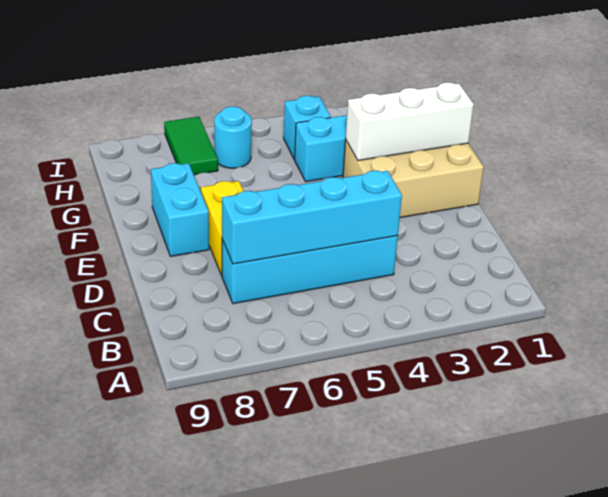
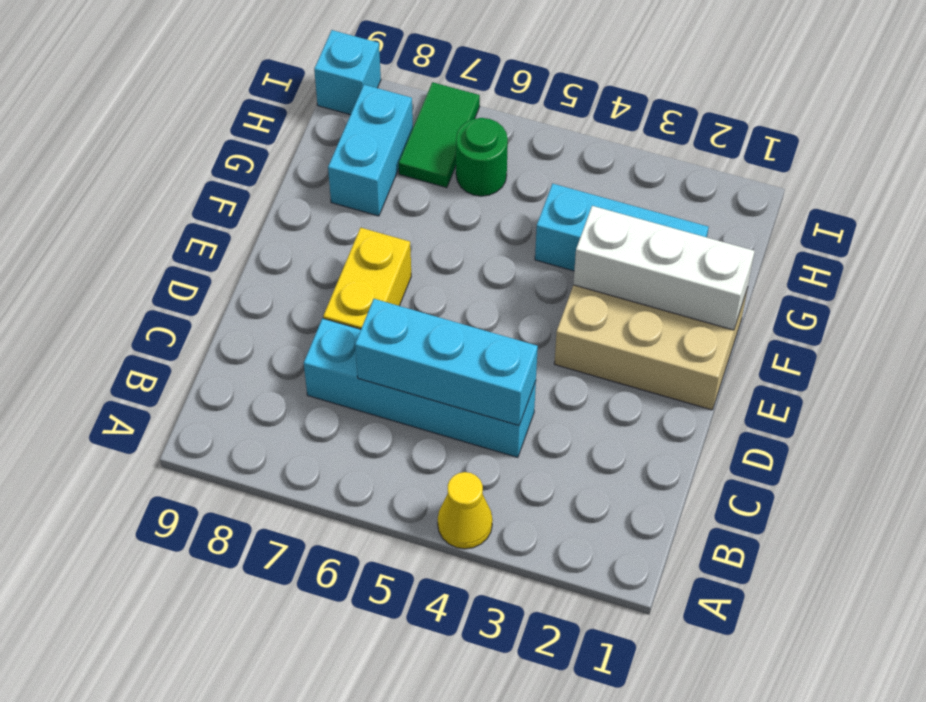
none -> yellow 1x1 cone [438,472,493,549]
cyan 1x4 brick [222,171,402,264] -> cyan 1x3 brick [355,299,538,426]
cyan 1x2 brick [151,163,209,256] -> cyan 1x2 brick moved to [328,85,413,216]
cyan 1x1 brick [284,96,331,159] -> cyan 1x1 brick moved to [314,30,381,115]
cyan 1x1 round brick [214,107,252,168] -> green 1x1 round brick [456,118,508,196]

